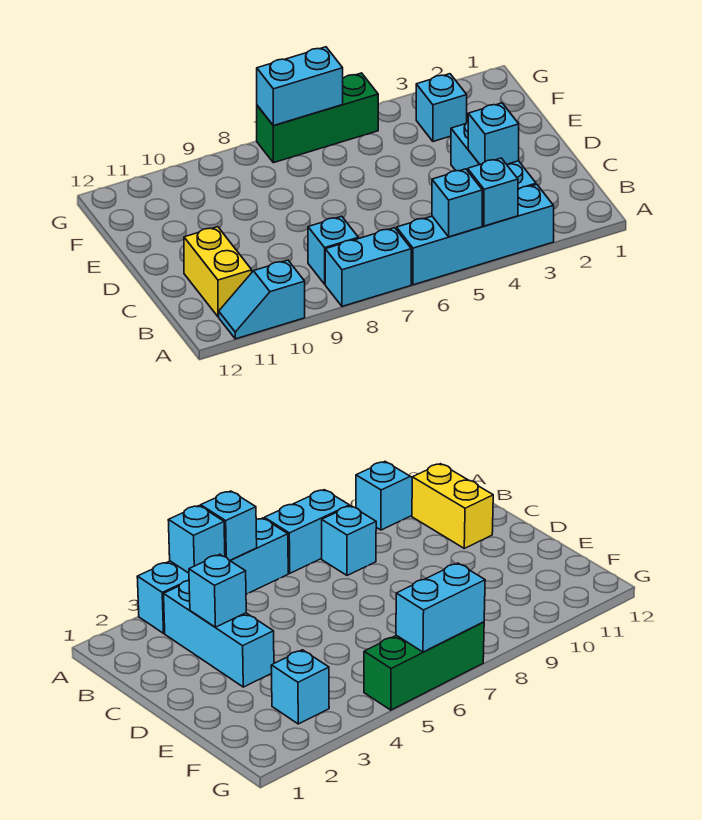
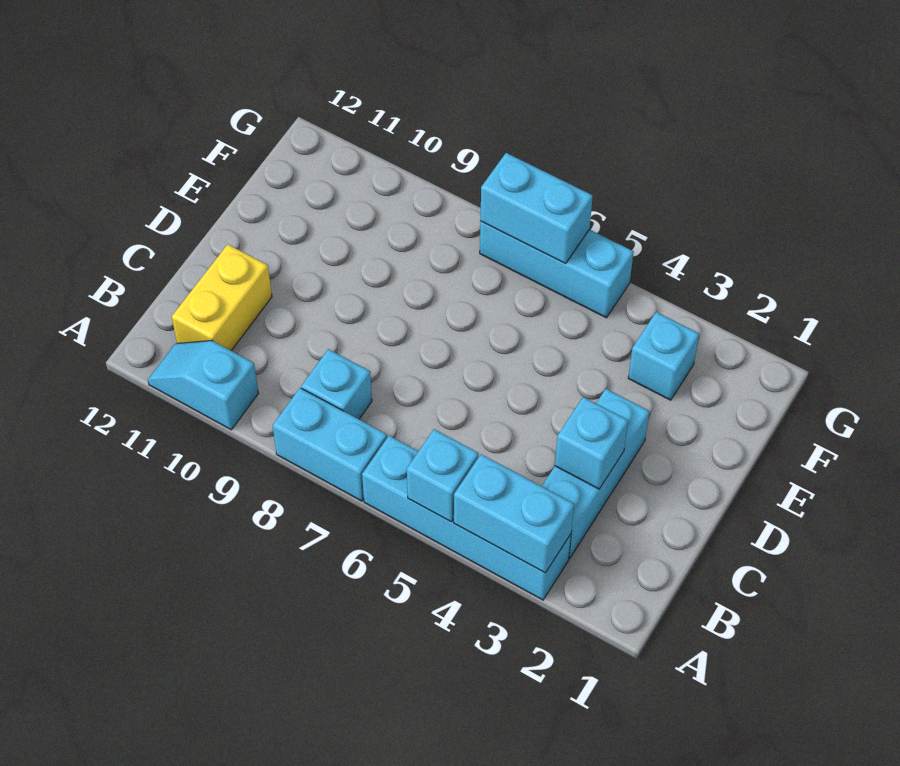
cyan 1x1 brick [468,158,518,226] -> cyan 1x2 brick [454,454,574,573]
green 1x3 brick [257,73,378,163] -> cyan 1x3 brick [480,221,634,318]

